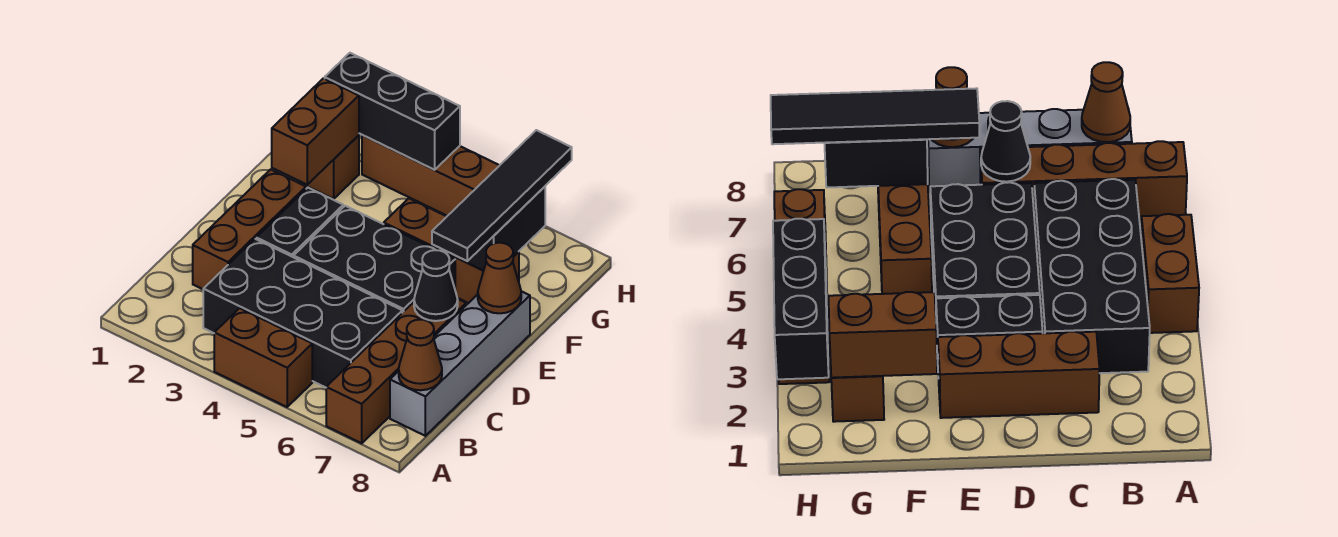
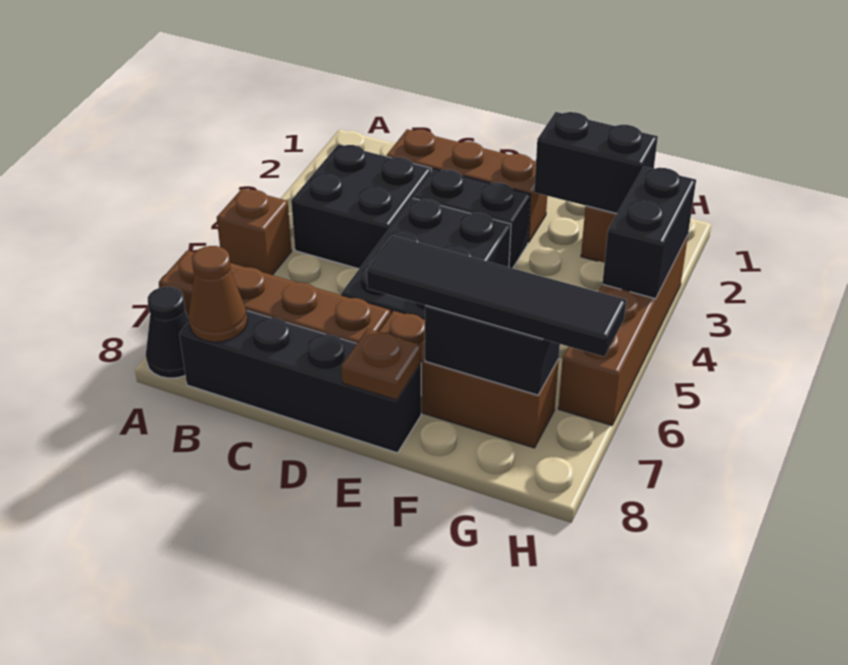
brown 1x2 brick [214,308,312,407] -> brown 1x1 brick [217,189,292,275]
black 2x4 brick [203,239,402,387] -> black 2x2 brick [291,144,431,269]
grey 1x4 brick [390,291,530,436] -> black 1x4 brick [179,311,421,453]
black 1x1 cone [414,250,458,321] -> black 1x1 cone moved to [146,287,189,378]
brown 1x1 cone [478,243,521,313] -> brown 1x1 plate [342,329,421,400]
brown 1x2 brick [272,78,359,185] -> black 1x2 brick [534,112,658,214]
brown 1x3 brick [384,198,519,303] -> brown 1x3 brick turned to [379,310,559,448]
black 1x3 brick [325,53,460,170] -> black 1x2 brick [602,167,696,299]

